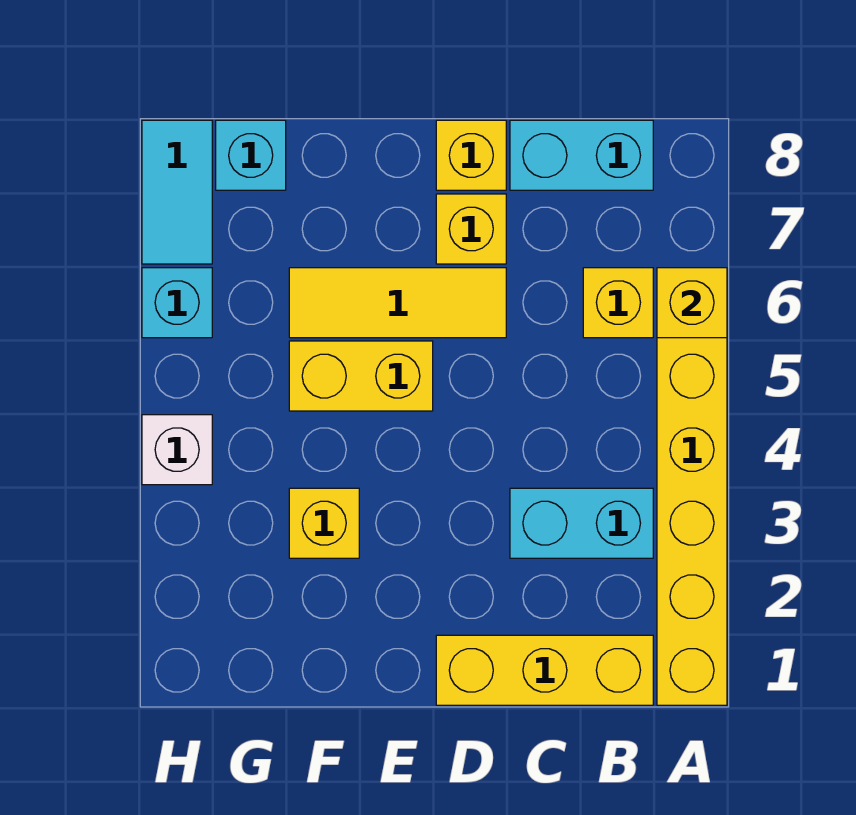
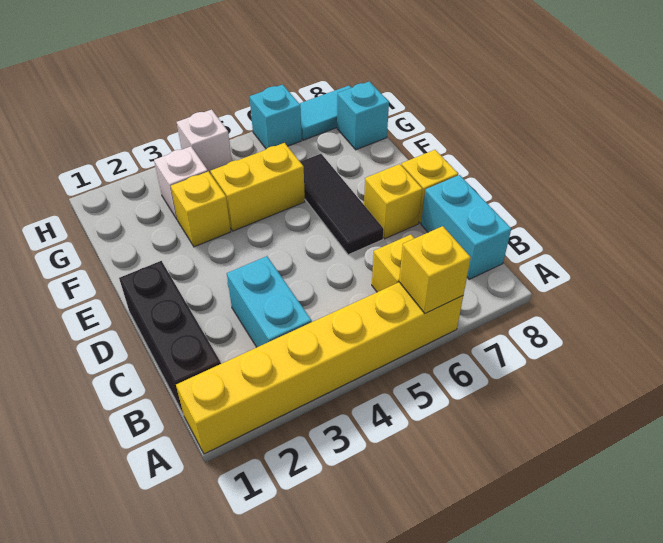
yellow 1x3 brick [436,635,653,705] -> black 1x3 brick [119,261,221,415]
yellow 1x3 tile [289,268,506,338] -> black 1x3 tile [301,154,384,255]
yellow 1x2 brick [289,341,433,411] -> yellow 1x2 brick turned to [211,143,305,231]
none -> white 1x1 brick [154,146,208,219]

